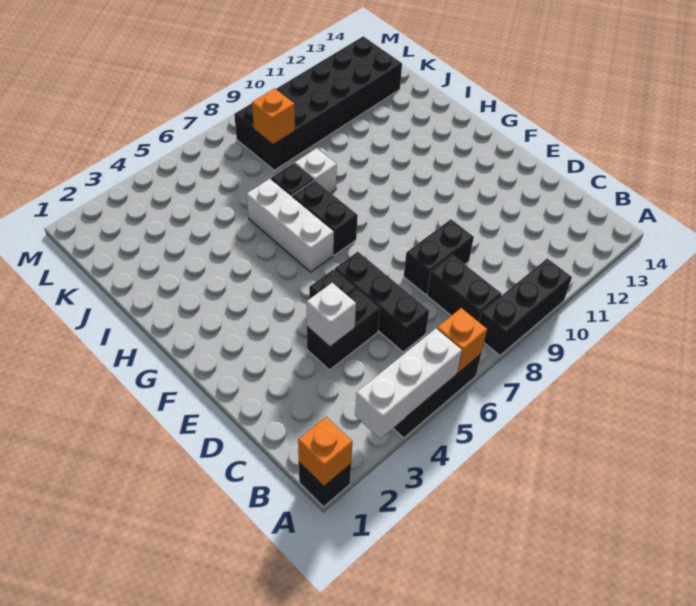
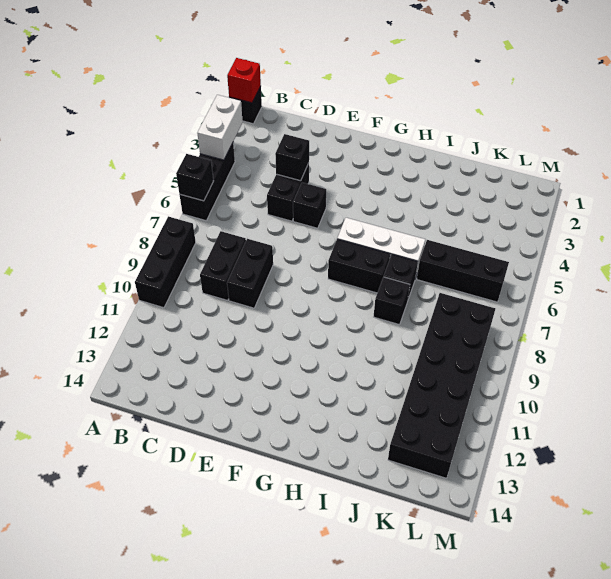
orange 1x1 brick [298,417,352,486] -> red 1x1 brick [227,58,261,103]
white 1x3 brick [355,329,462,439] -> white 1x2 brick [197,95,243,160]
orange 1x1 brick [437,308,487,373] -> black 1x1 brick [176,154,213,201]
black 1x2 brick [427,255,502,322] -> black 1x2 brick turned to [200,231,246,300]
black 1x3 brick [334,252,429,352] -> black 1x3 brick moved to [417,240,509,302]
white 1x1 brick [307,283,356,347] -> black 1x1 brick [275,134,309,181]
white 1x1 brick [295,148,337,193] -> black 1x1 brick [373,277,410,325]
orange 1x1 brick [252,88,295,145] -> none

